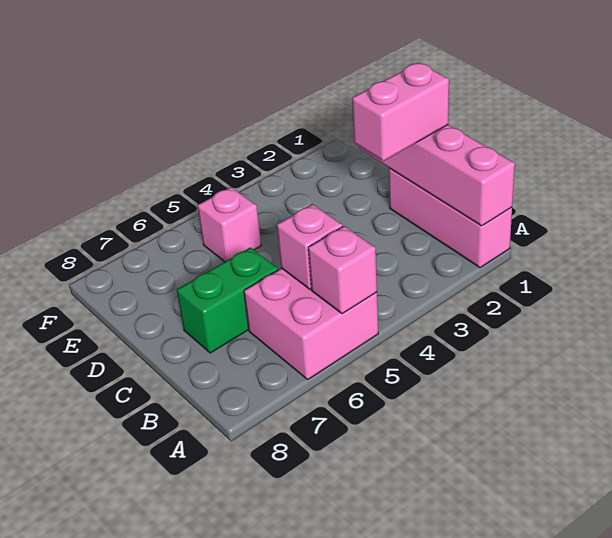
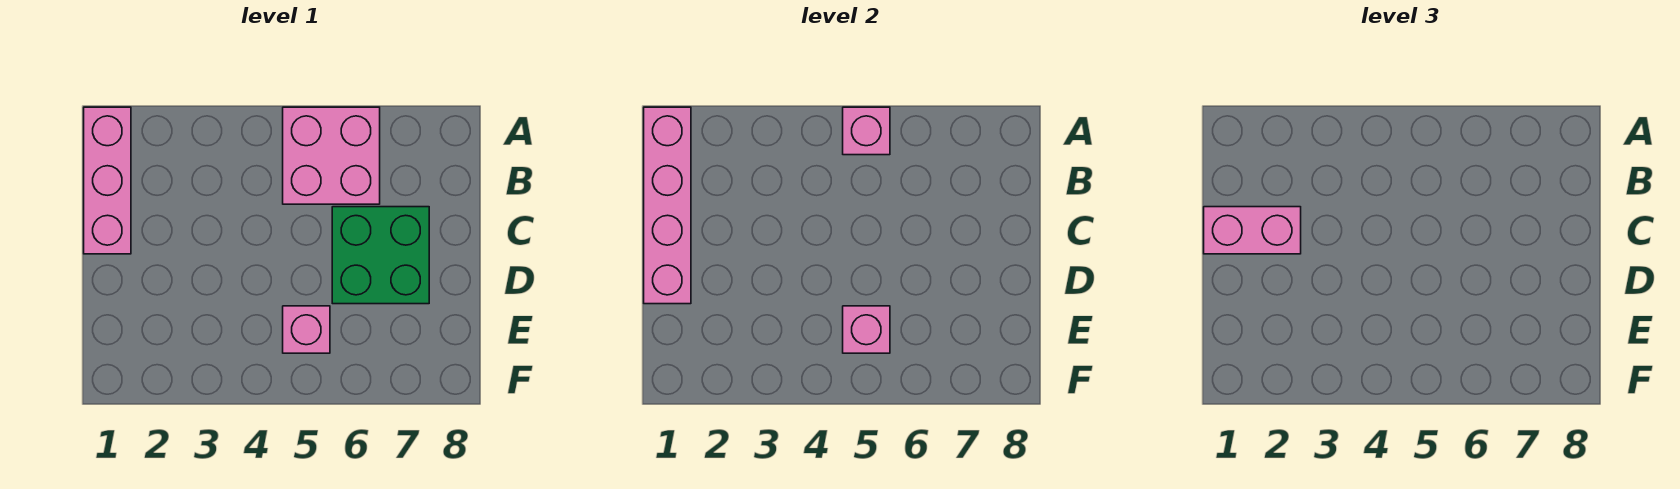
pink 1x1 brick [277,204,343,290] -> pink 1x1 brick moved to [843,306,890,353]
green 1x2 brick [177,247,278,353] -> green 2x2 brick [332,207,429,304]

